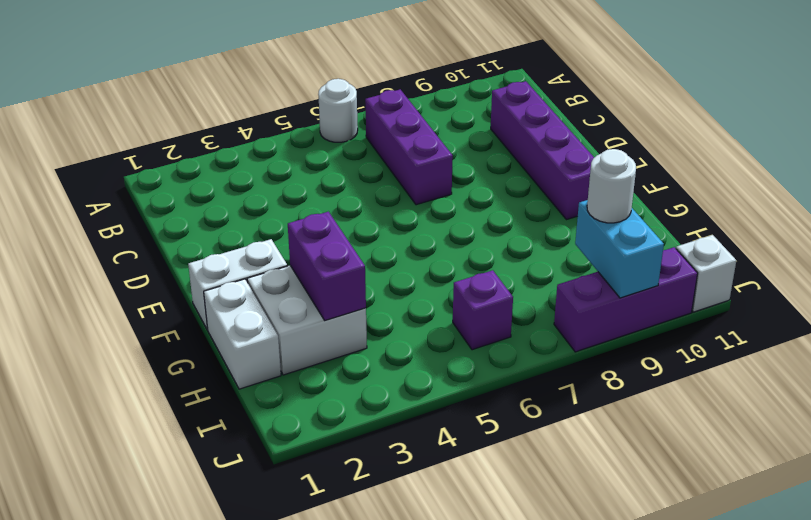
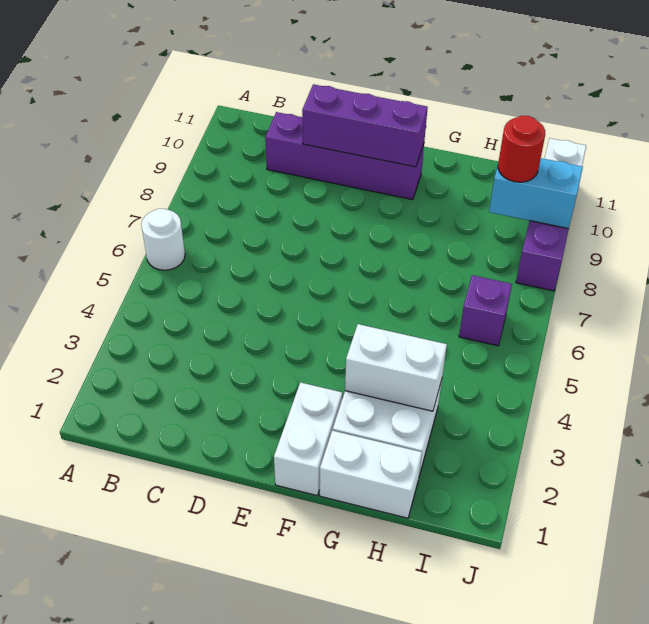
purple 1x3 brick [365,89,453,205] -> purple 1x3 brick moved to [302,84,428,167]
purple 1x2 brick [288,212,366,320] -> white 1x2 brick [345,324,447,411]
white 1x1 round brick [587,149,636,223] -> red 1x1 round brick [498,116,545,182]

